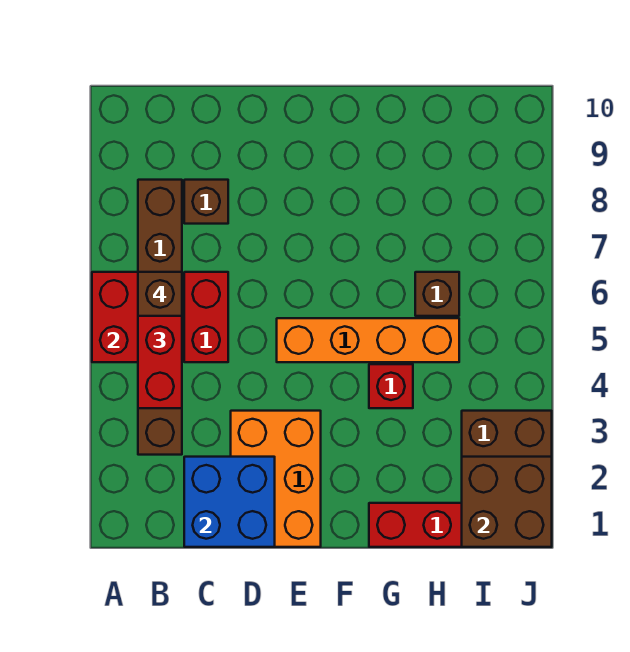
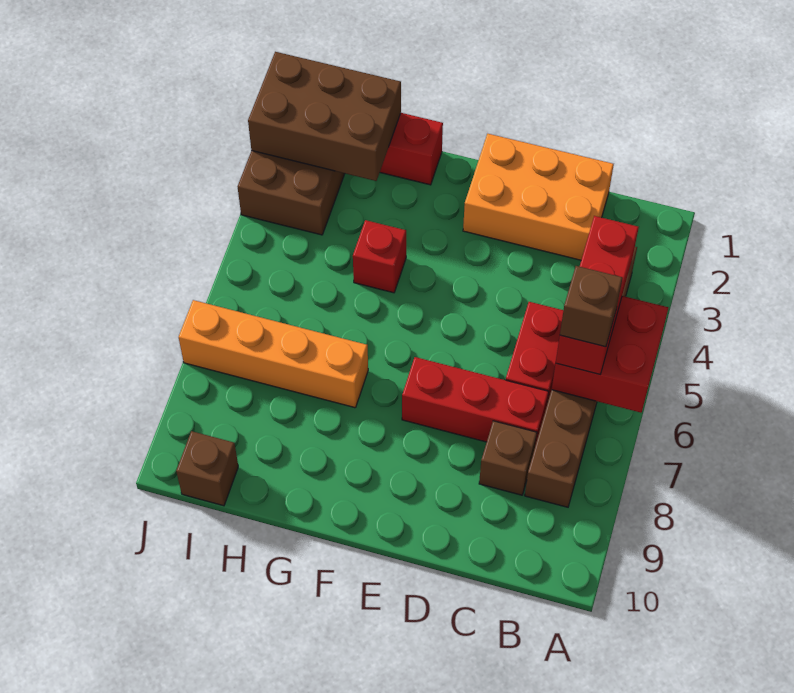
blue 2x2 brick [184,457,275,547] -> none
none -> red 1x3 brick [402,357,549,446]
orange 2x3 brick [231,411,321,547] -> orange 2x3 brick turned to [463,134,614,260]
orange 1x4 brick [277,318,459,362] -> orange 1x4 brick moved to [179,300,368,408]
brown 1x1 brick [415,272,459,316] -> brown 1x1 brick moved to [176,431,238,506]
brown 2x2 brick [462,457,552,547] -> brown 2x3 brick [248,52,401,181]

